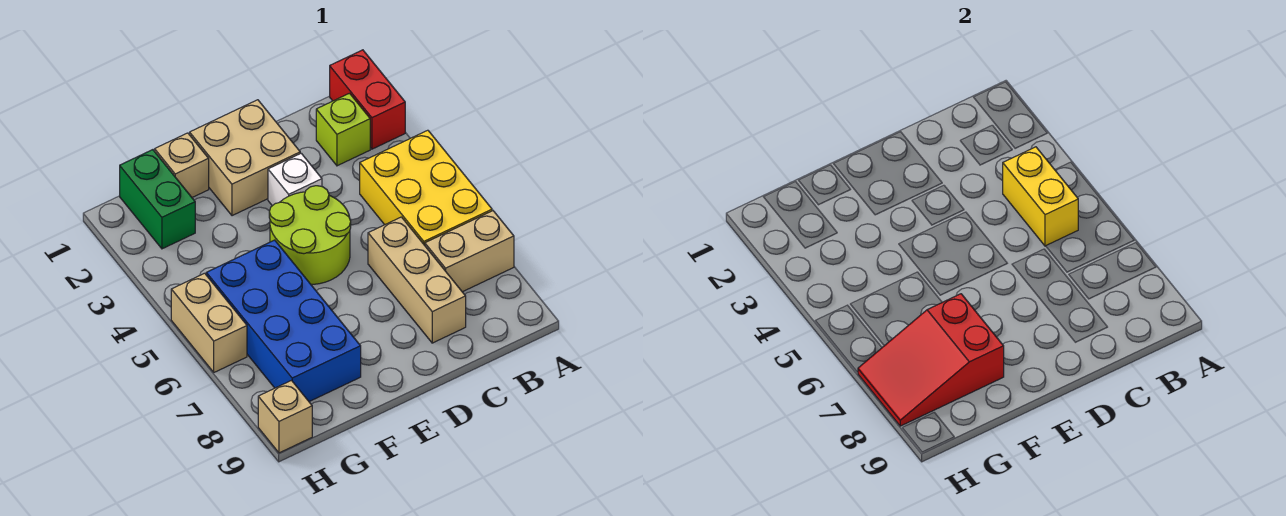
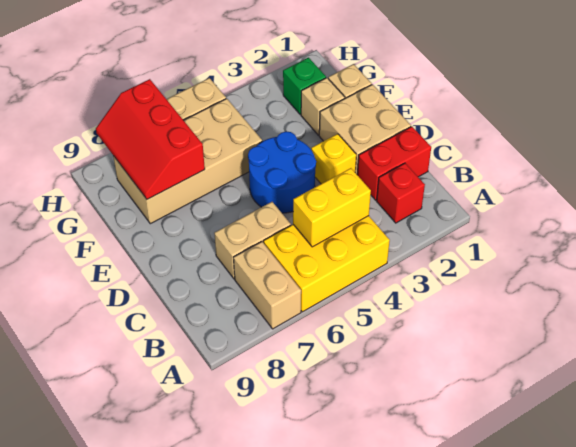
red 1x2 brick [330,50,405,149] -> red 1x2 brick moved to [357,127,431,200]
lime 1x1 brick [316,93,370,166] -> red 1x1 brick [377,163,425,223]
tan 1x3 brick [368,217,466,343] -> tan 1x2 brick [214,202,291,279]
white 1x1 brick [268,153,322,206] -> yellow 1x1 brick [311,134,356,184]
lime 2x2 round brick [269,186,351,284] -> blue 2x2 round brick [248,131,316,213]
blue 2x4 brick [206,240,361,402] -> tan 2x4 brick [113,99,262,224]
red 2x3 slope [858,294,1004,426] -> red 2x3 slope turned to [96,79,205,199]
green 1x2 brick [120,150,195,249] -> green 1x1 brick [283,58,326,115]
tan 1x1 brick [258,381,312,453] -> tan 1x1 brick moved to [301,78,345,135]

